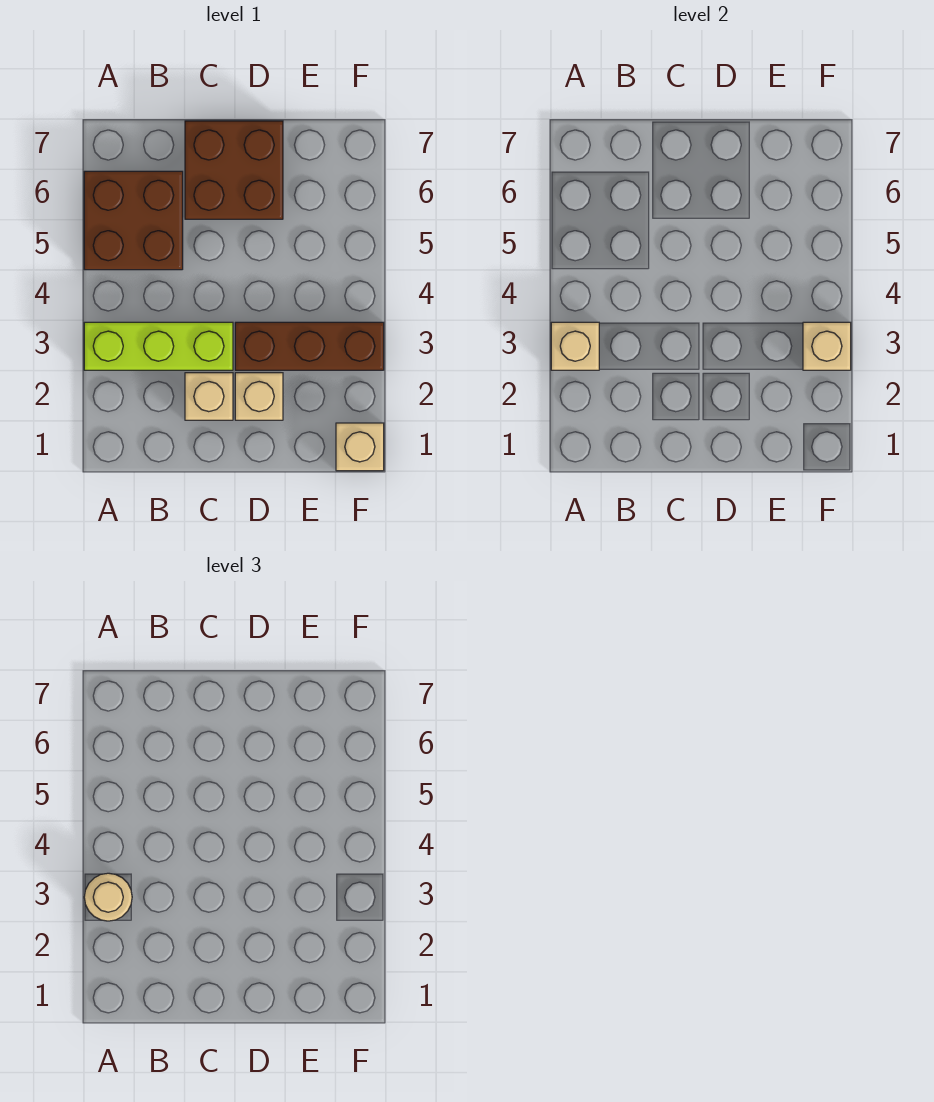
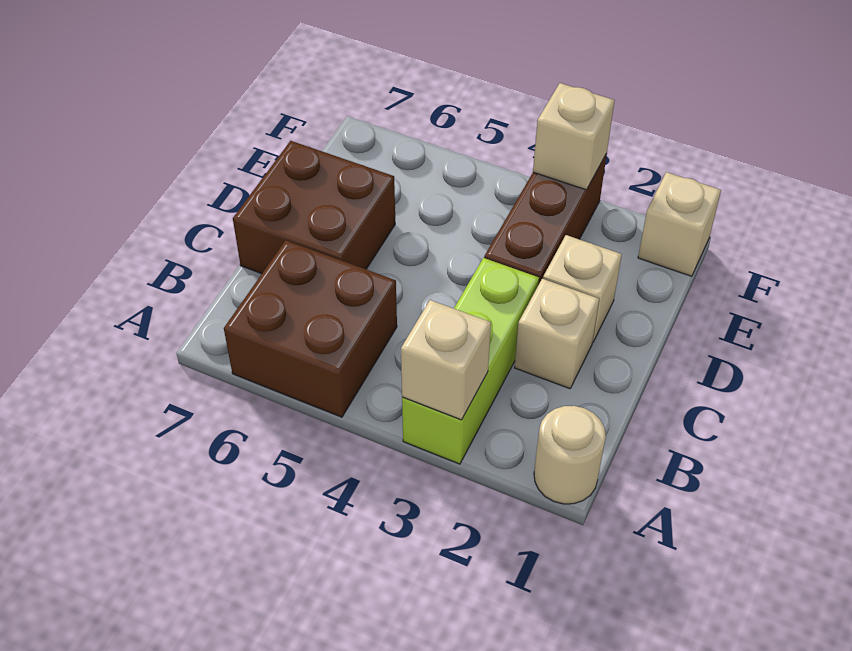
tan 1x1 round brick [84,873,132,921] -> tan 1x1 round brick moved to [534,406,606,504]

